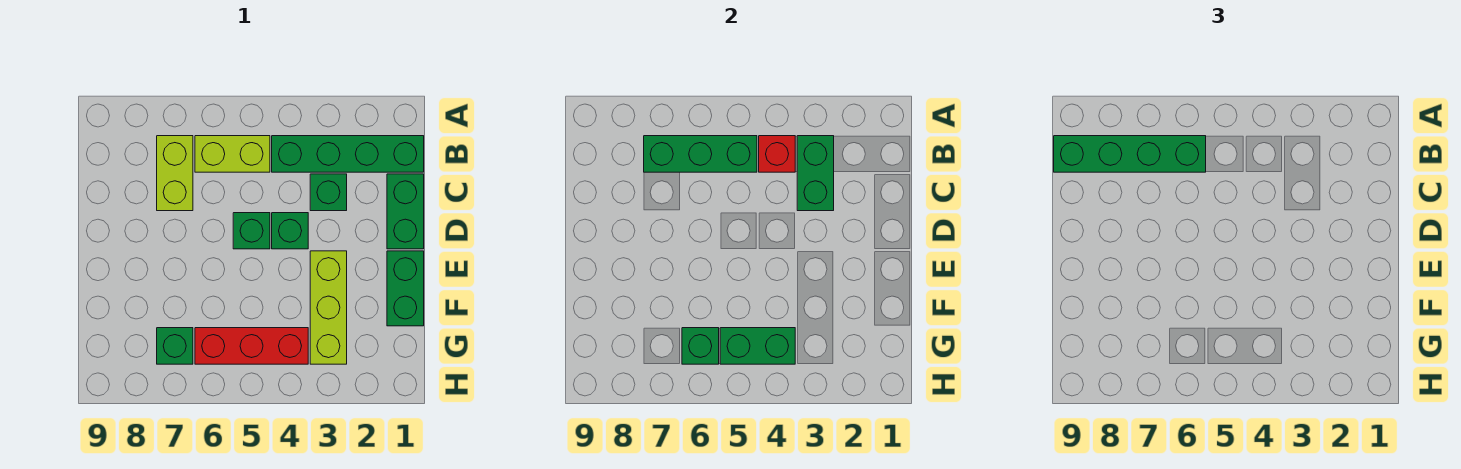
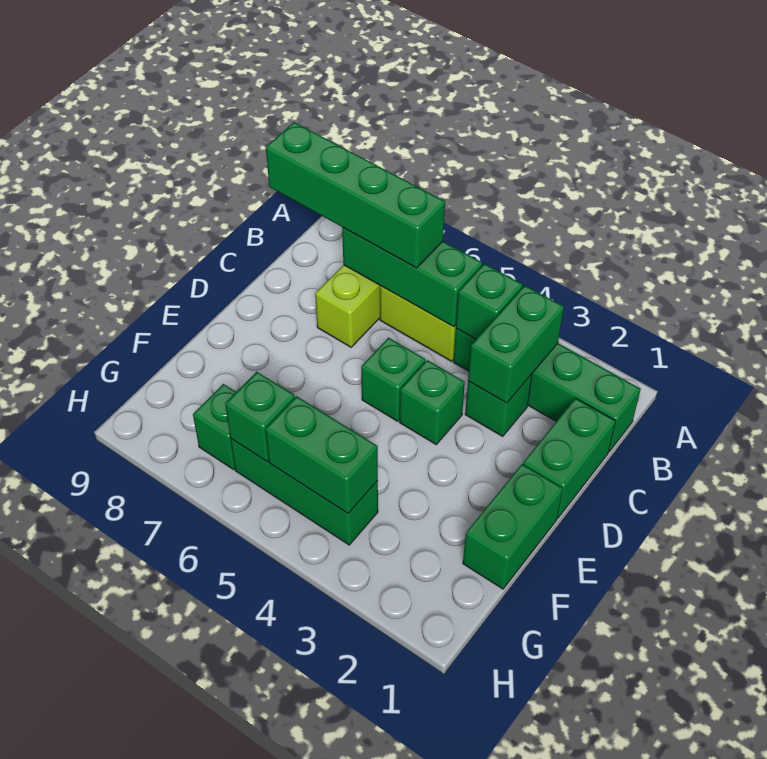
red 1x1 brick [759,136,795,172] -> green 1x1 brick [456,264,523,339]
lime 1x3 brick [310,251,347,364] -> none
red 1x3 brick [195,328,308,364] -> green 1x3 brick [231,439,378,545]

